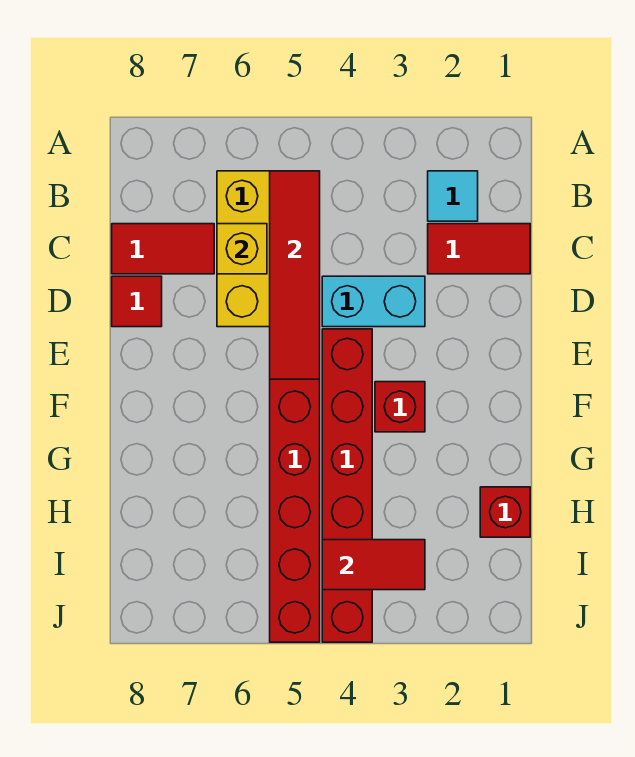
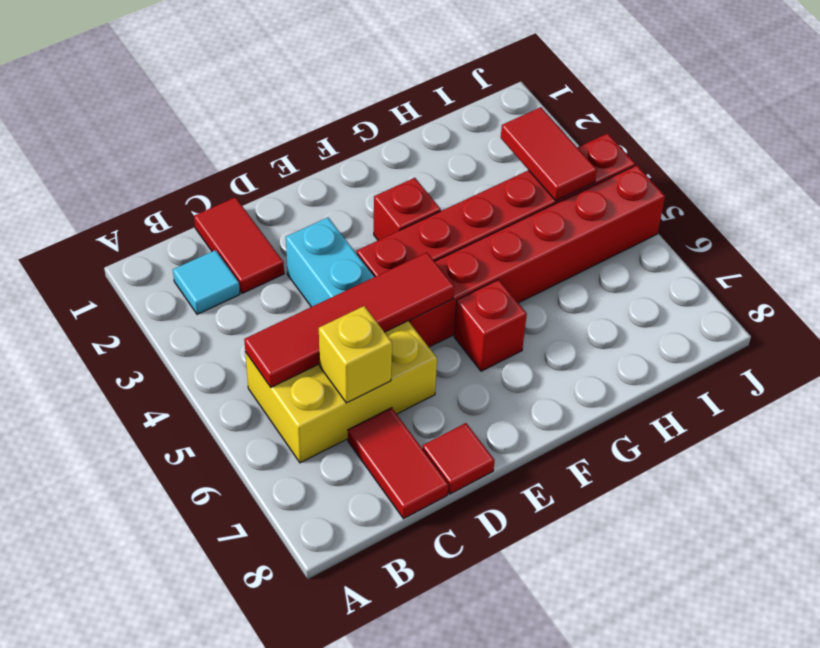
red 1x1 brick [480,487,530,537] -> red 1x1 brick moved to [454,280,527,371]

